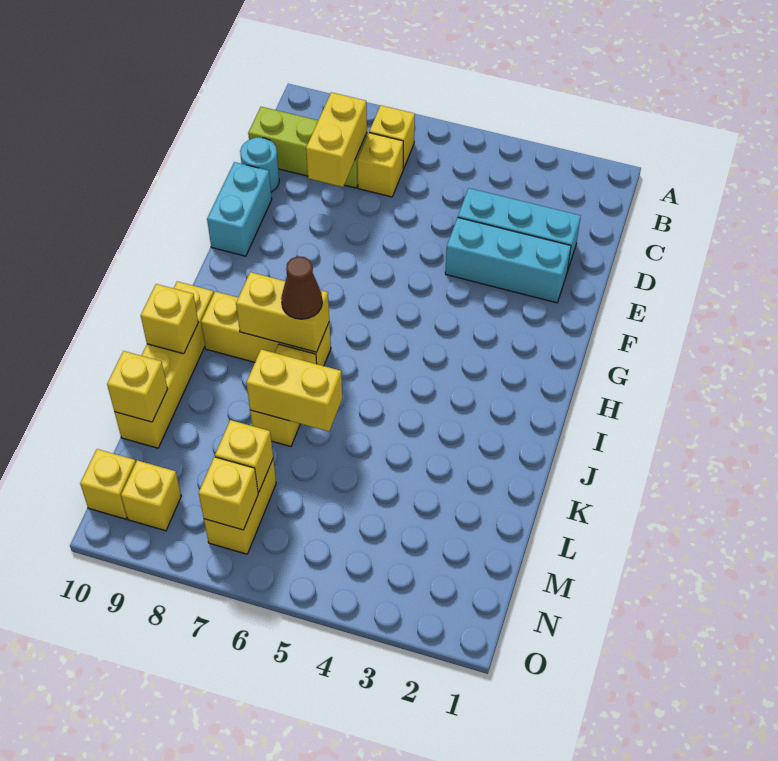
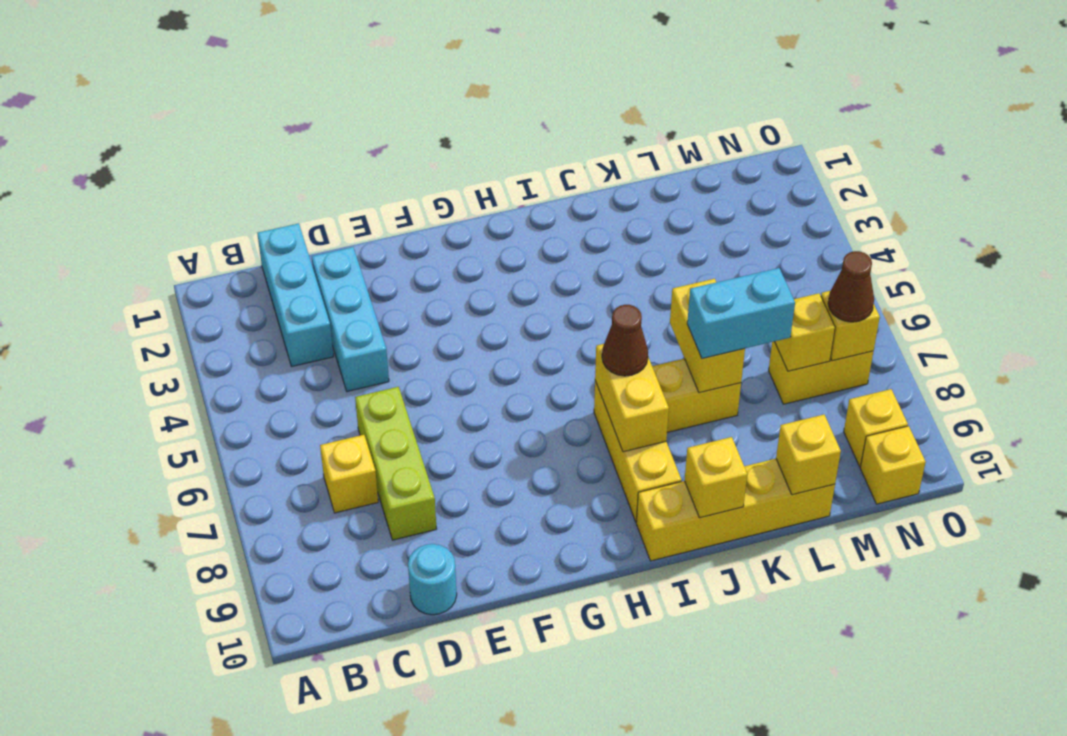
yellow 1x1 brick [369,105,415,169] -> none
lime 1x3 brick [248,107,367,188] -> lime 1x3 brick moved to [355,387,437,540]
yellow 1x2 brick [306,92,367,187] -> none
cyan 1x3 brick [445,218,571,303] -> cyan 1x3 brick moved to [257,223,334,366]
cyan 1x2 brick [207,162,272,256] -> cyan 1x2 brick moved to [687,268,795,359]
none -> brown 1x1 cone [828,251,874,322]

